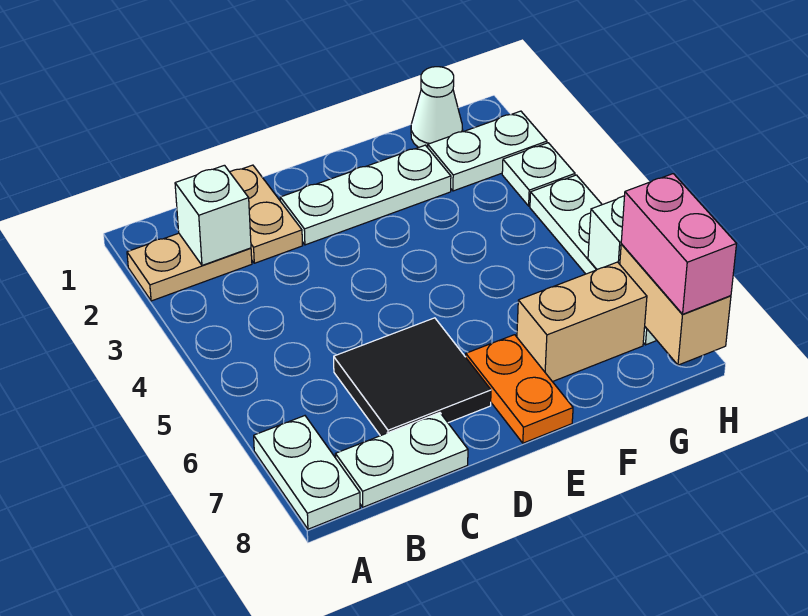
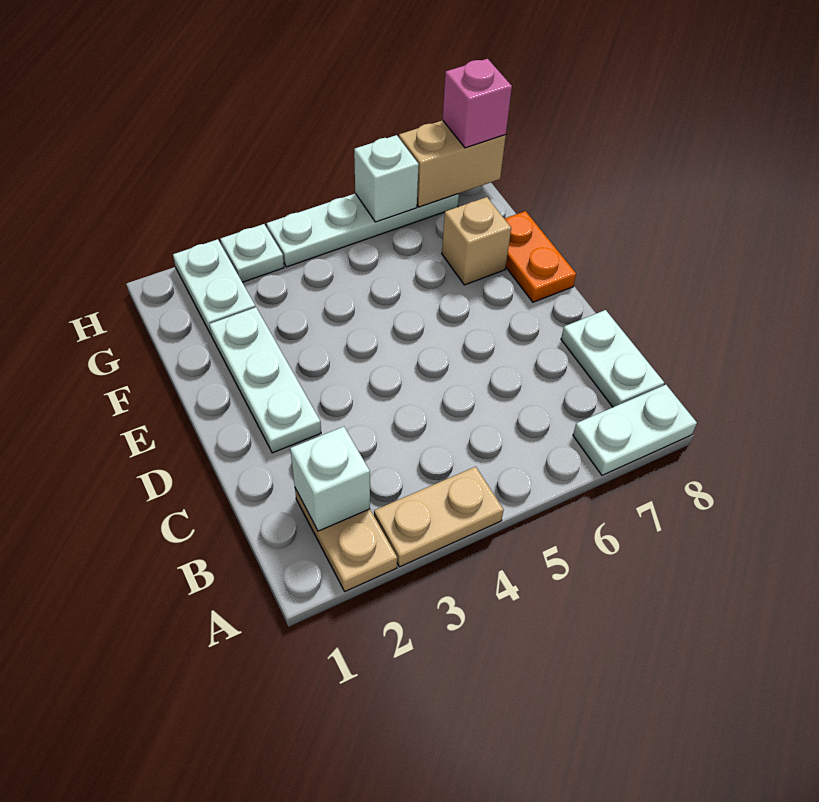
tan 1x2 plate [230,165,303,263] -> tan 1x2 plate moved to [374,467,504,567]
black 2x2 tile [334,318,491,436] -> none
orange 1x2 plate [466,335,573,443] -> orange 1x2 plate turned to [504,211,576,302]
tan 1x2 brick [517,262,647,382] -> tan 1x1 brick [442,197,511,285]
white 1x1 cone [411,67,463,148] -> none
pink 1x2 brick [621,174,736,314] -> pink 1x1 brick [442,59,512,148]

